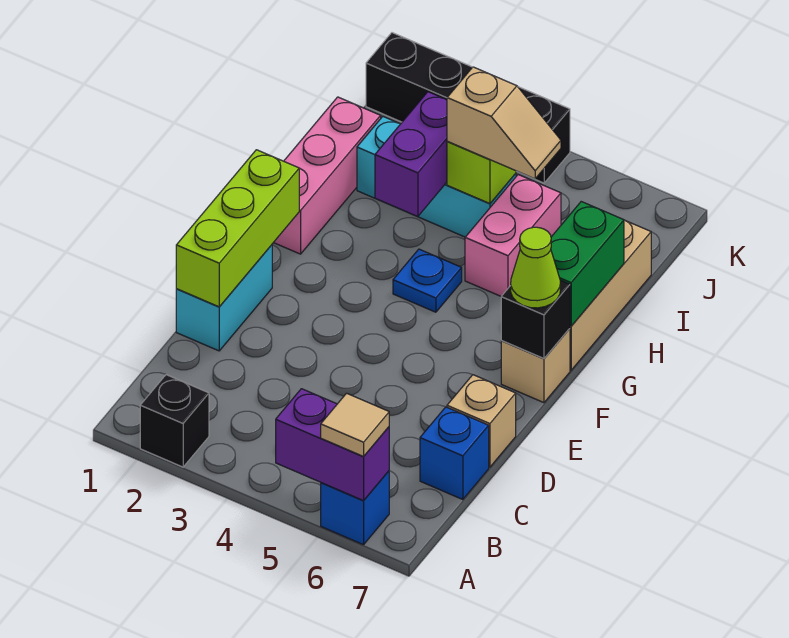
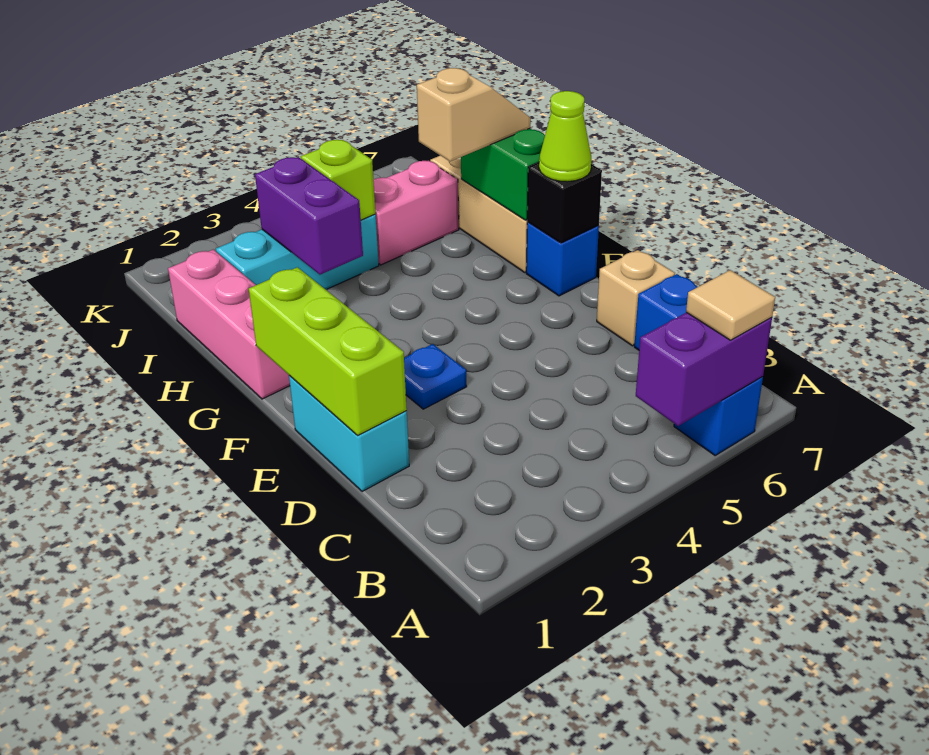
black 1x1 brick [140,375,209,467] -> none
tan 1x1 brick [501,329,570,403] -> blue 1x1 brick [526,222,599,296]
blue 1x1 plate [393,249,462,312] -> blue 1x1 plate moved to [404,344,467,409]
pink 1x2 brick [465,175,561,296] -> pink 1x2 brick turned to [373,161,459,265]
tan 1x2 slope [447,67,561,179] -> tan 1x2 slope moved to [417,68,531,161]
black 1x4 brick [366,33,570,183] -> none

